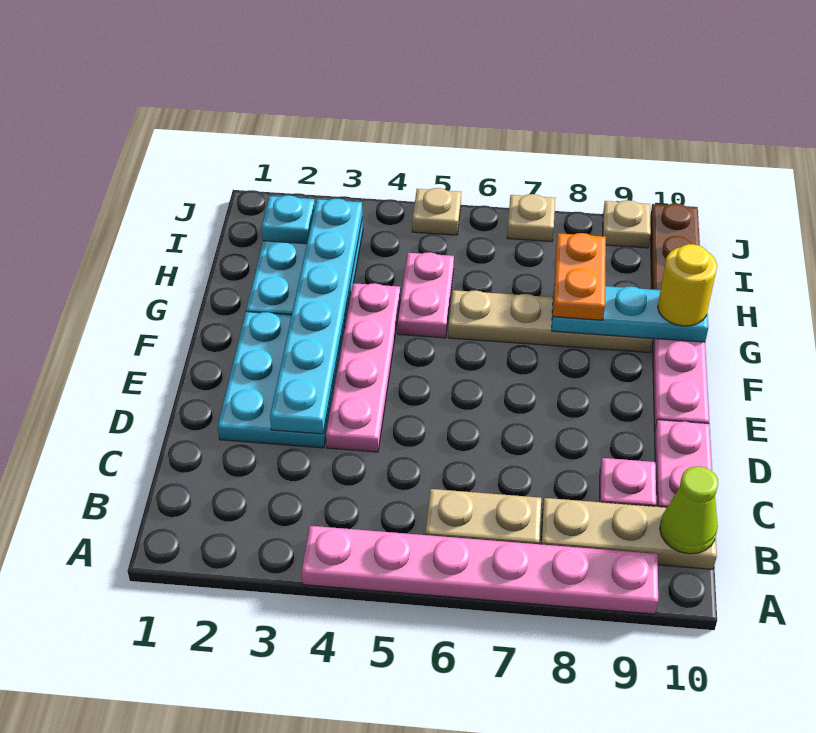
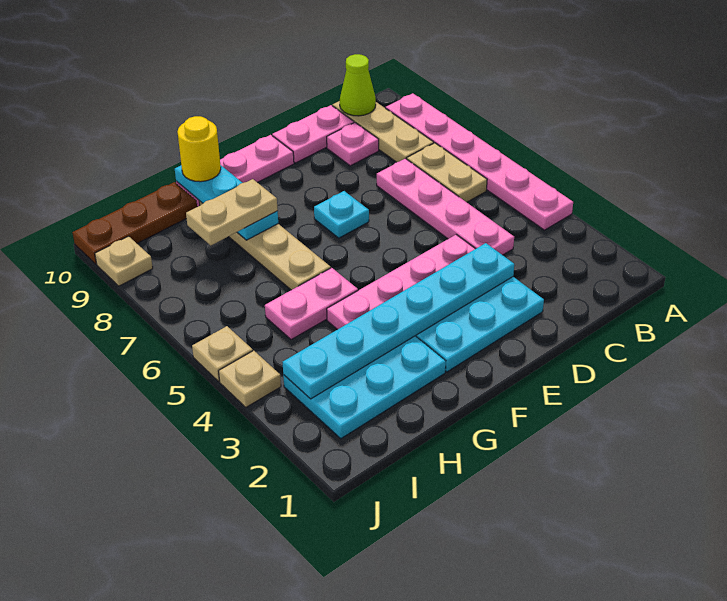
none -> pink 1x4 plate [377,158,514,255]
orange 1x2 plate [553,233,606,320] -> tan 1x2 plate [186,179,278,245]
cyan 1x1 plate [261,195,315,244] -> cyan 1x1 plate moved to [314,191,369,238]
tan 1x1 plate [507,194,555,242] -> tan 1x1 plate moved to [219,351,281,407]

